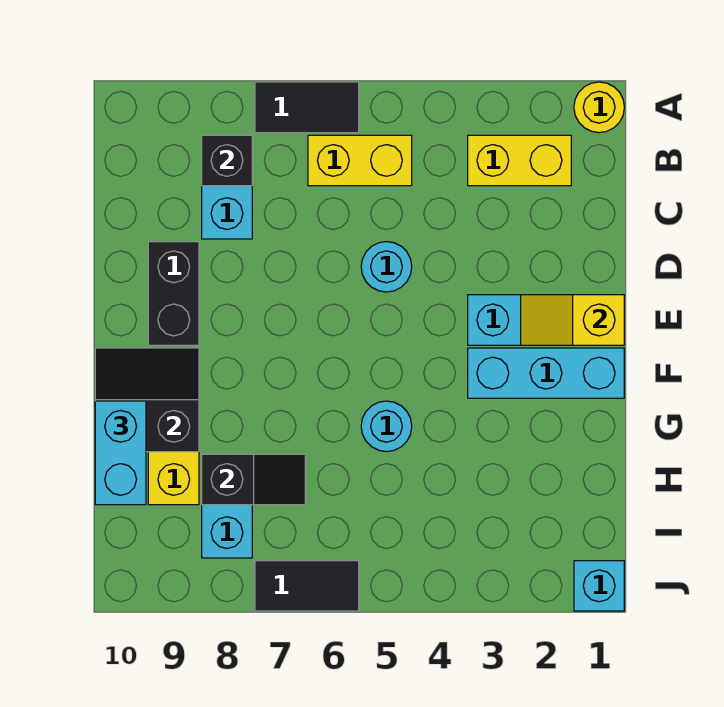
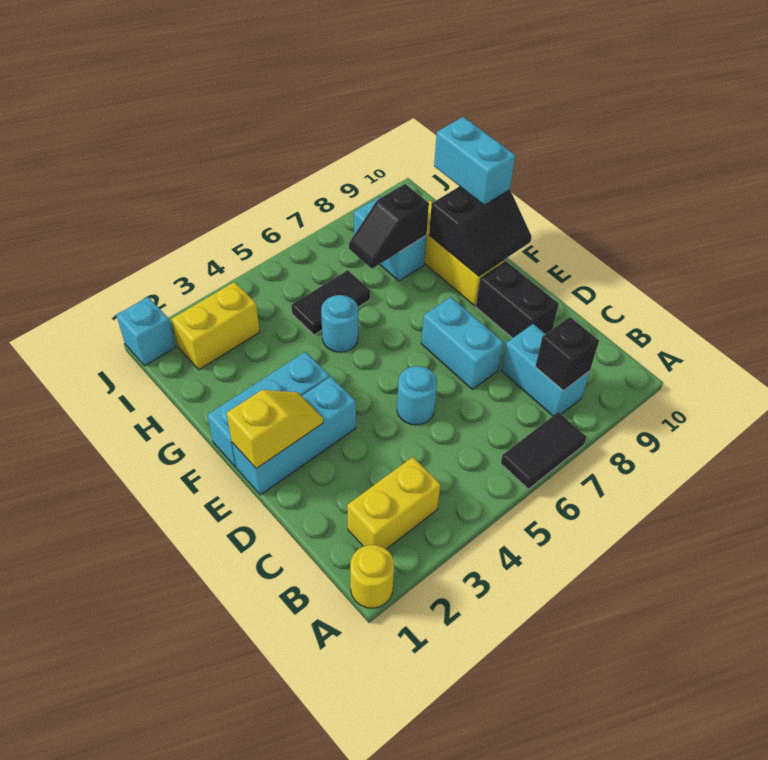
yellow 1x2 brick [308,135,412,186] -> yellow 1x2 brick moved to [172,282,260,370]
none -> cyan 1x2 brick [421,297,504,389]
black 1x2 tile [255,561,359,611] -> black 1x2 tile moved to [291,270,370,335]

